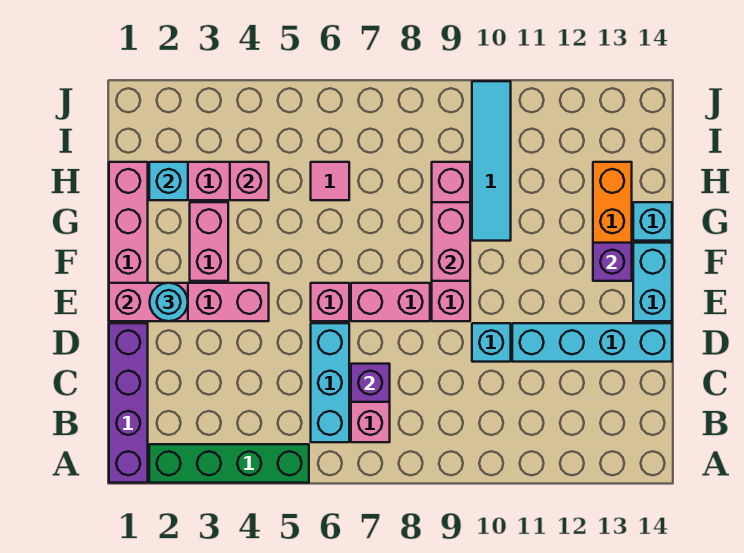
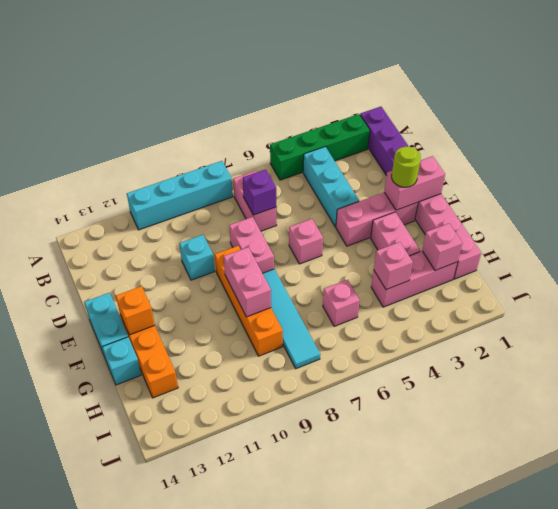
cyan 1x3 brick [311,323,349,442] -> cyan 1x3 brick moved to [303,147,359,227]
cyan 1x4 brick [512,323,672,362] -> cyan 1x4 brick moved to [127,161,233,230]
cyan 1x1 round brick [150,283,188,321] -> lime 1x1 round brick [392,146,421,187]
pink 1x2 brick [351,283,430,321] -> pink 1x2 brick turned to [229,217,274,273]
pink 1x4 brick [432,162,470,321] -> orange 1x4 brick [215,246,283,356]
purple 1x1 brick [593,243,632,281] -> orange 1x1 brick [116,286,155,335]
cyan 1x4 tile [472,81,511,241] -> cyan 1x4 tile moved to [263,269,320,369]
cyan 1x1 brick [149,162,188,200] -> pink 1x1 brick [422,223,462,270]
pink 1x1 tile [311,162,349,200] -> pink 1x1 brick [323,280,360,326]

